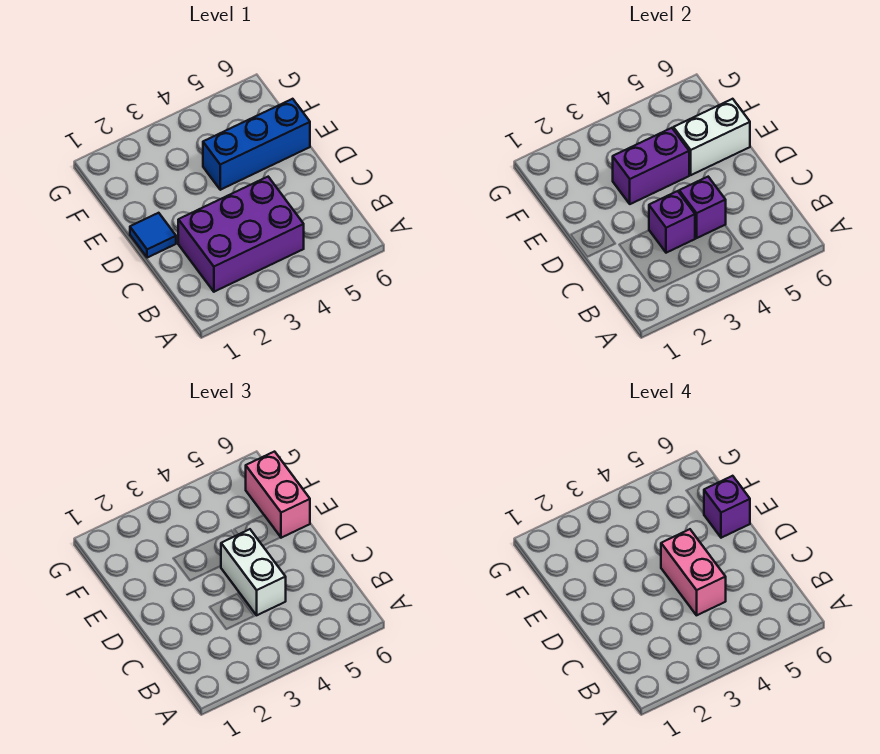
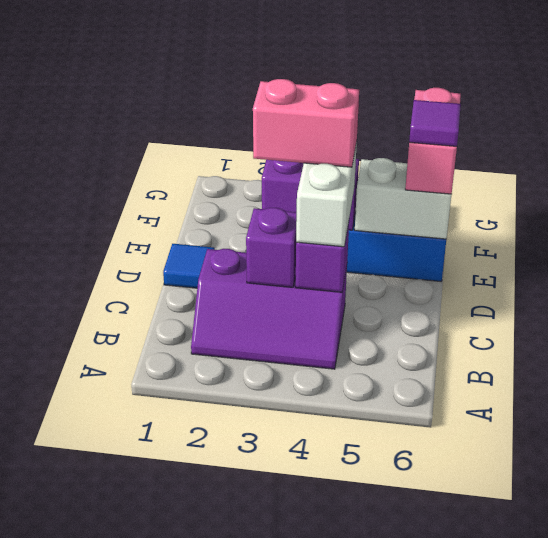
purple 2x3 brick [178,177,304,292] -> purple 2x3 slope [191,249,347,369]
pink 1x2 brick [661,529,726,615] -> pink 1x2 brick turned to [253,79,359,167]
purple 1x1 brick [704,476,750,538] -> purple 1x1 tile [409,100,461,146]

